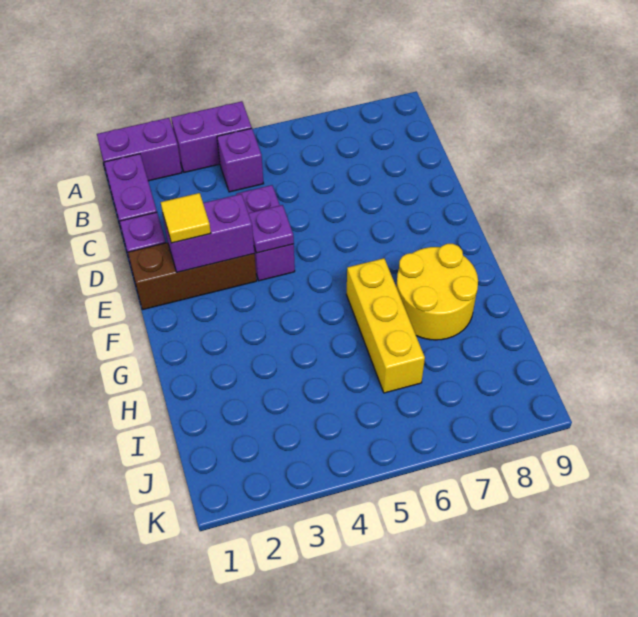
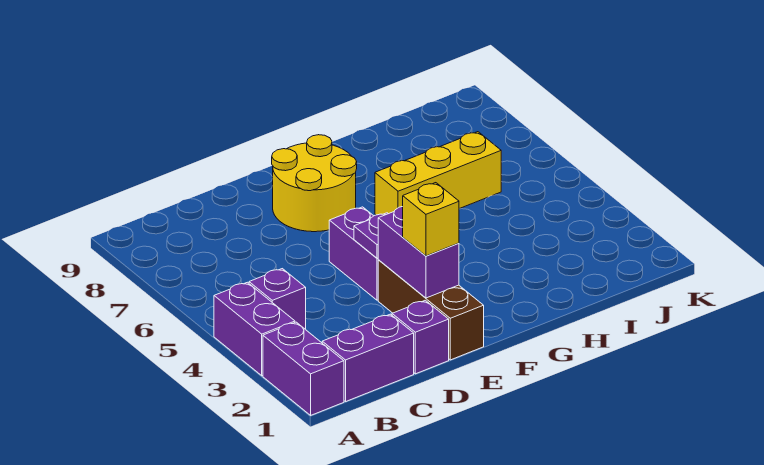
purple 1x2 brick [236,185,295,281] -> purple 1x2 brick turned to [329,207,378,300]
yellow 1x1 tile [161,193,211,243] -> yellow 1x1 brick [403,183,459,256]
yellow 2x2 round brick [396,244,478,340] -> yellow 2x2 round brick moved to [272,135,357,232]

